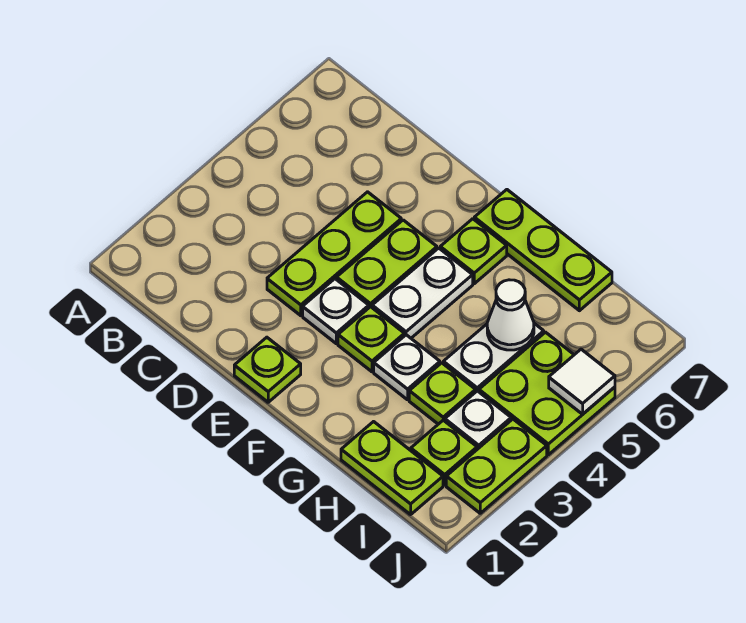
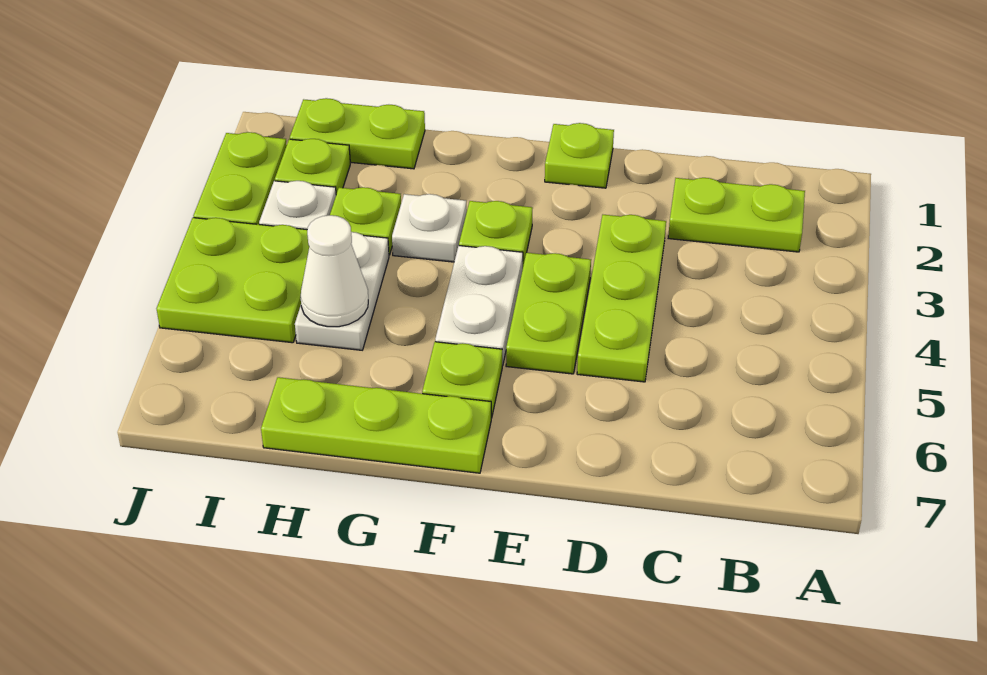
none -> lime 1x2 plate [668,178,805,252]
white 1x1 plate [303,279,369,344] -> none
white 1x1 tile [549,349,615,414] -> none

